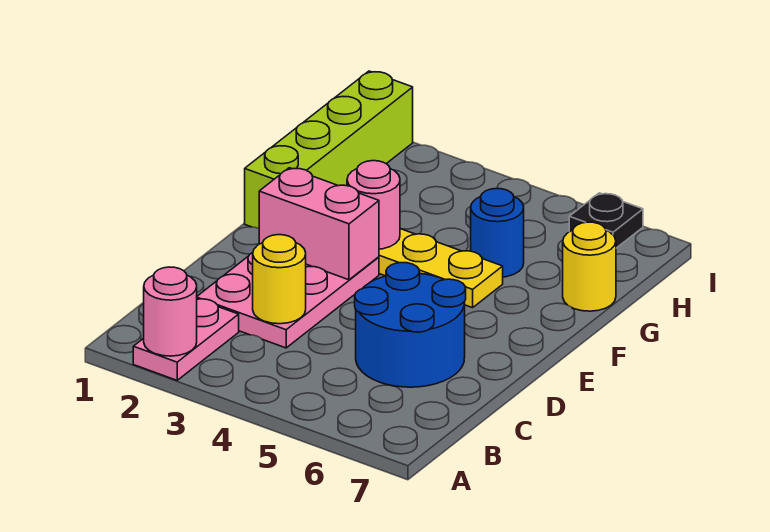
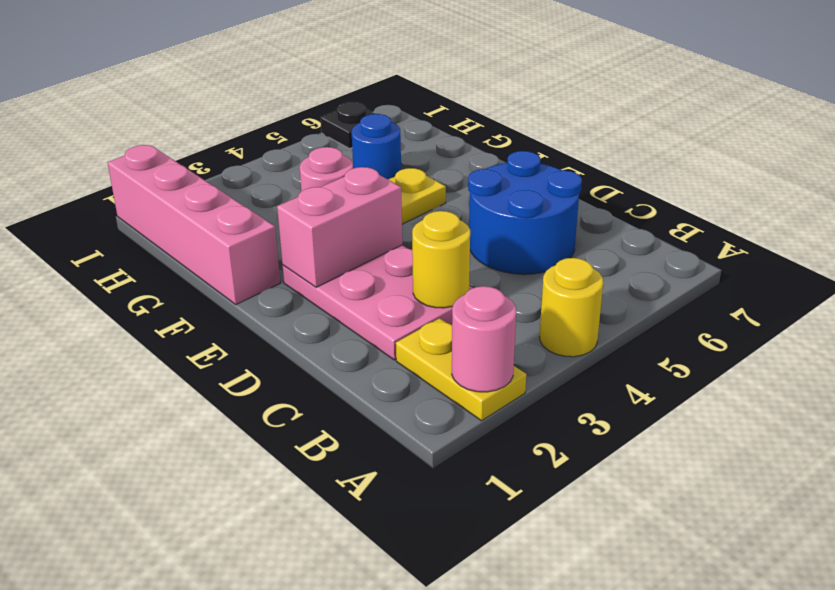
pink 1x2 plate [133,299,239,380] -> yellow 1x2 plate [396,318,526,421]
lime 1x4 brick [245,71,413,228] -> pink 1x4 brick [108,145,280,304]
yellow 1x1 round brick [563,222,616,311] -> yellow 1x1 round brick moved to [540,258,603,357]

